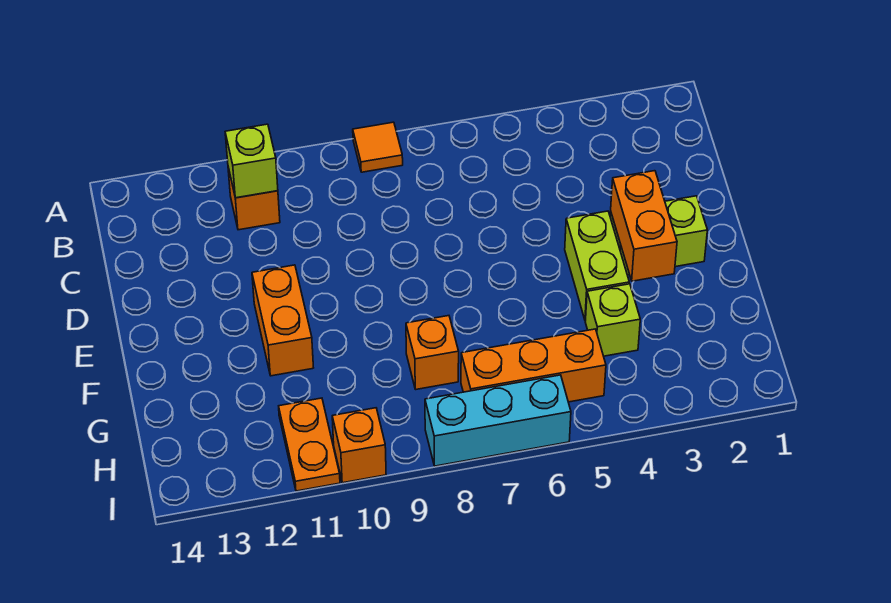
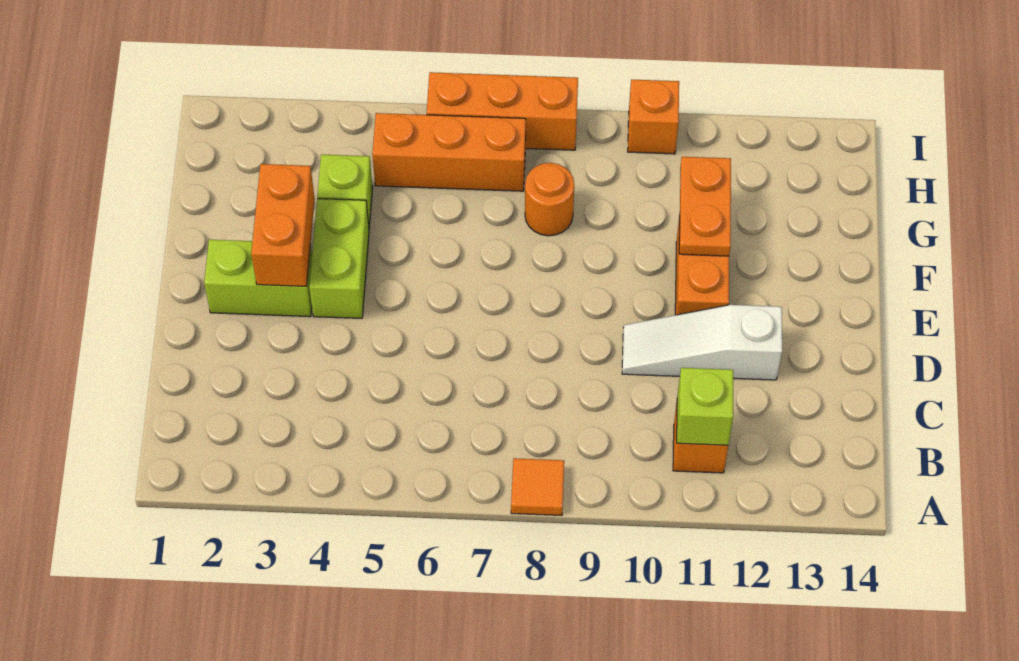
none -> white 1x3 slope [622,305,782,380]
orange 1x1 brick [406,316,459,389] -> orange 1x1 round brick [525,163,574,236]
orange 1x2 plate [279,398,340,491] -> orange 1x2 plate moved to [679,157,731,256]
cyan 1x3 brick [425,375,571,466] -> orange 1x3 brick [427,72,578,150]

